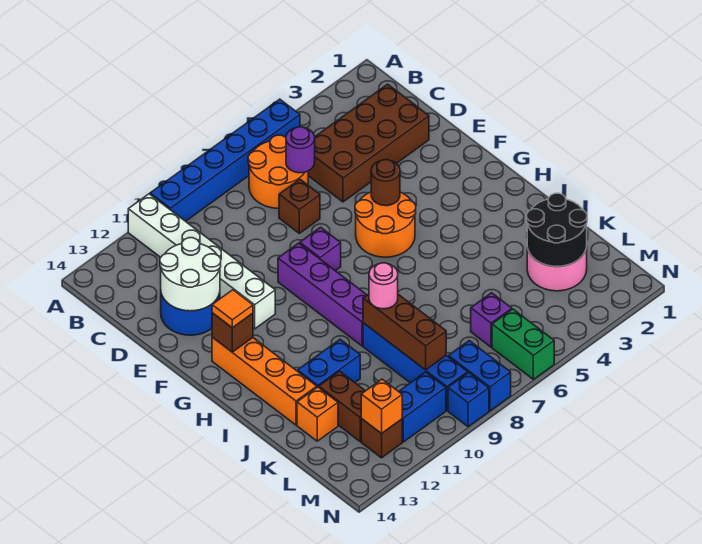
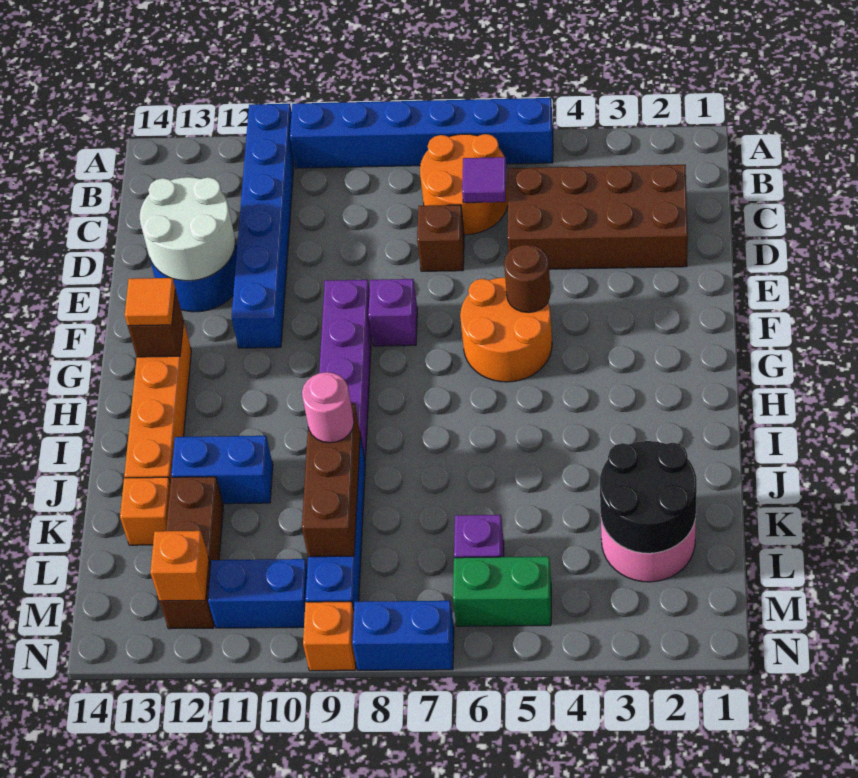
white 1x6 brick [128,194,275,329] -> blue 1x6 brick [231,104,294,348]
purple 1x1 round brick [286,127,315,173] -> purple 1x1 tile [462,157,506,203]
green 1x2 brick [492,309,554,379] -> green 1x2 brick turned to [453,557,551,626]
blue 1x2 brick [448,341,511,411] -> blue 1x2 brick turned to [352,601,454,670]
blue 1x1 brick [448,372,489,427] -> orange 1x1 brick [303,602,356,671]

